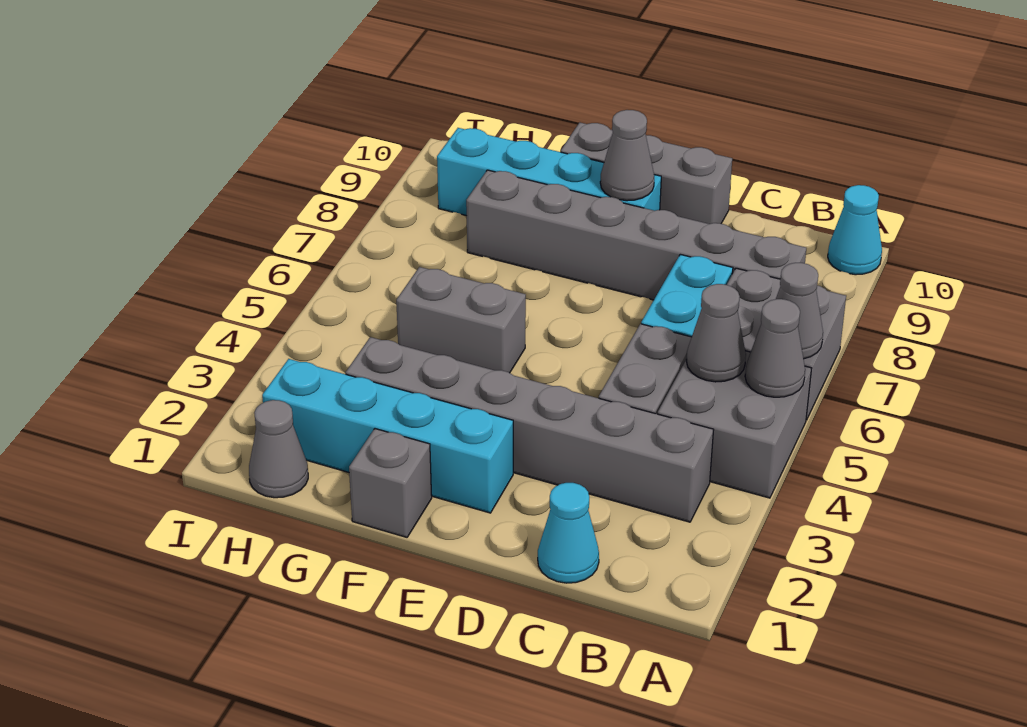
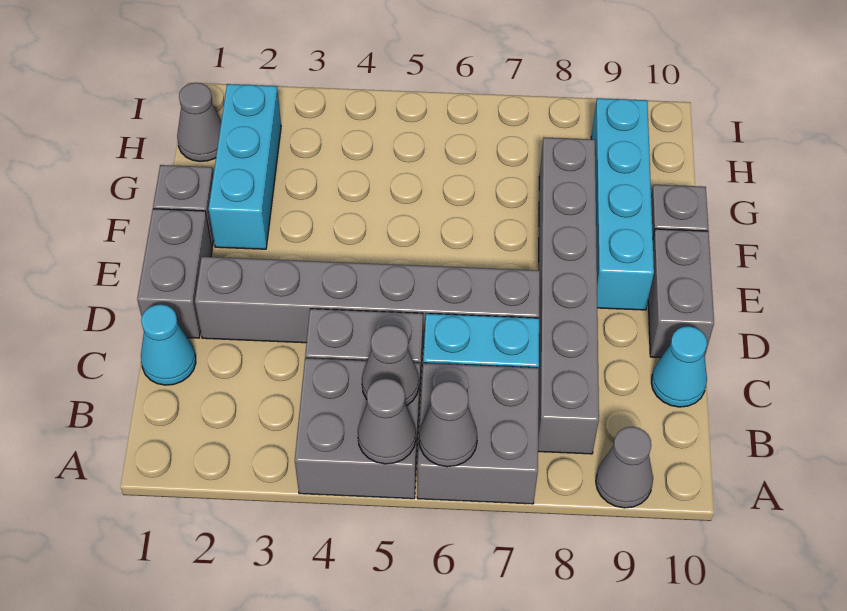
cyan 1x1 cone [828,185,882,275] -> cyan 1x1 cone moved to [651,326,707,407]
grey 1x6 brick [345,337,713,522] -> grey 1x6 brick turned to [195,257,540,348]
cyan 1x4 brick [262,359,513,513] -> cyan 1x3 brick [208,84,281,249]
grey 1x1 cone [600,110,654,201] -> grey 1x1 cone moved to [596,427,653,508]
grey 1x2 brick [396,267,526,373] -> grey 1x2 brick moved to [137,209,212,338]

